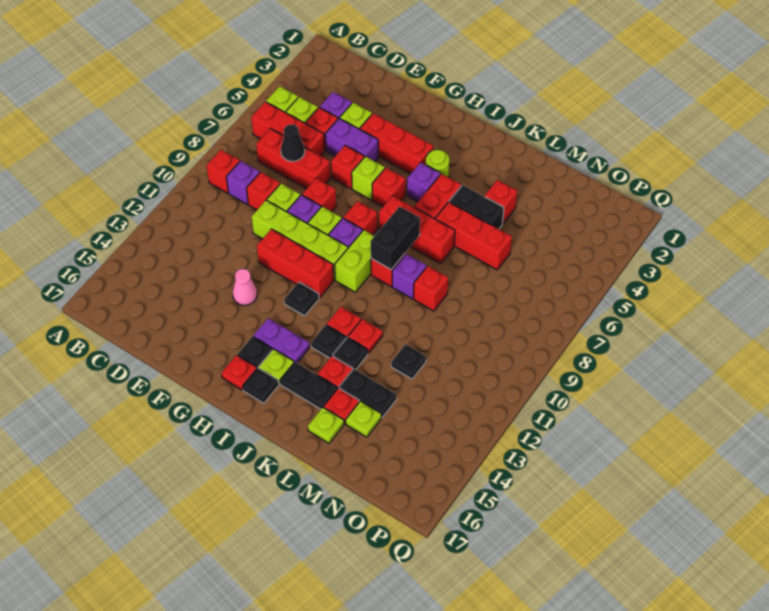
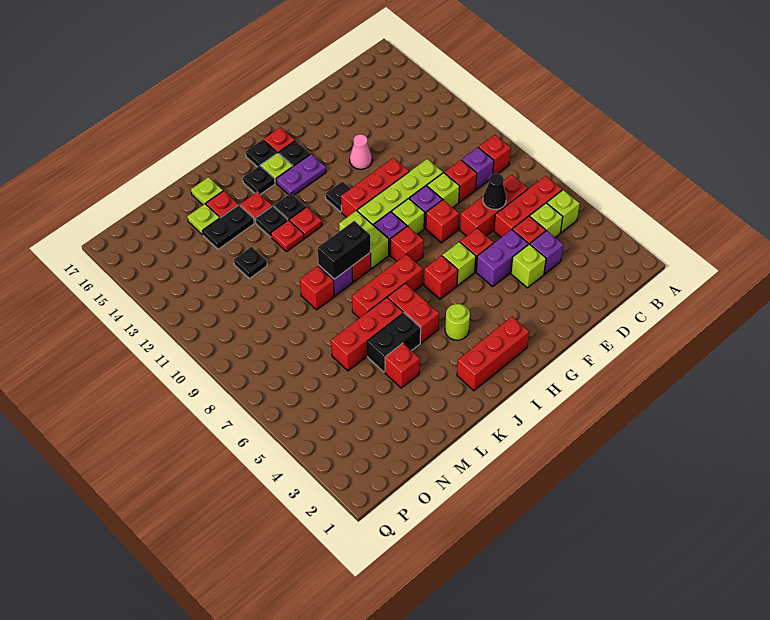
red 1x3 brick [360,113,433,174] -> red 1x3 brick moved to [457,317,529,391]
purple 1x1 brick [407,162,440,202] -> none
black 1x2 brick [371,206,420,269] -> black 1x2 brick turned to [318,221,371,279]
black 1x2 plate [280,362,337,409] -> black 1x1 plate [243,166,275,194]

